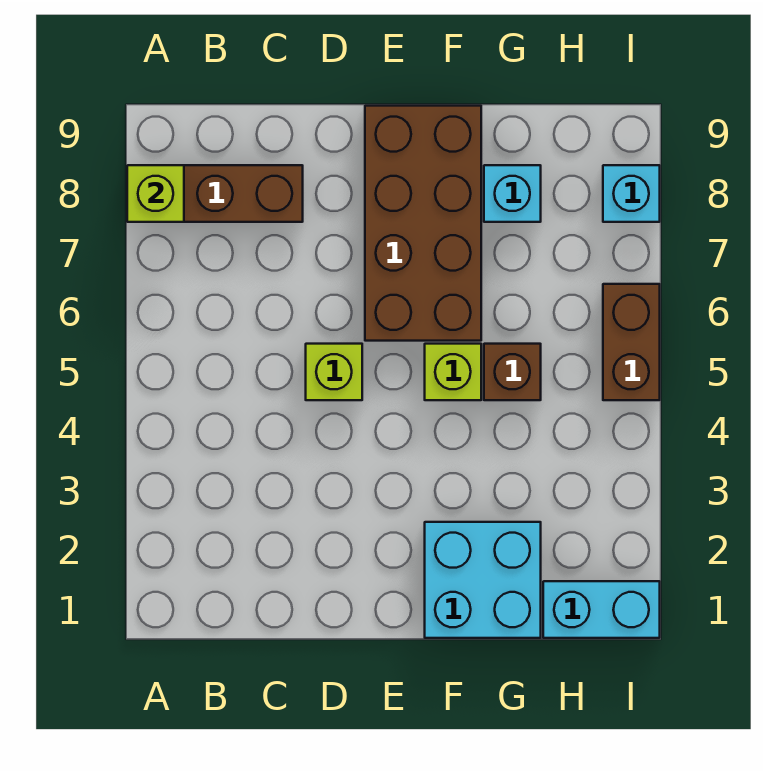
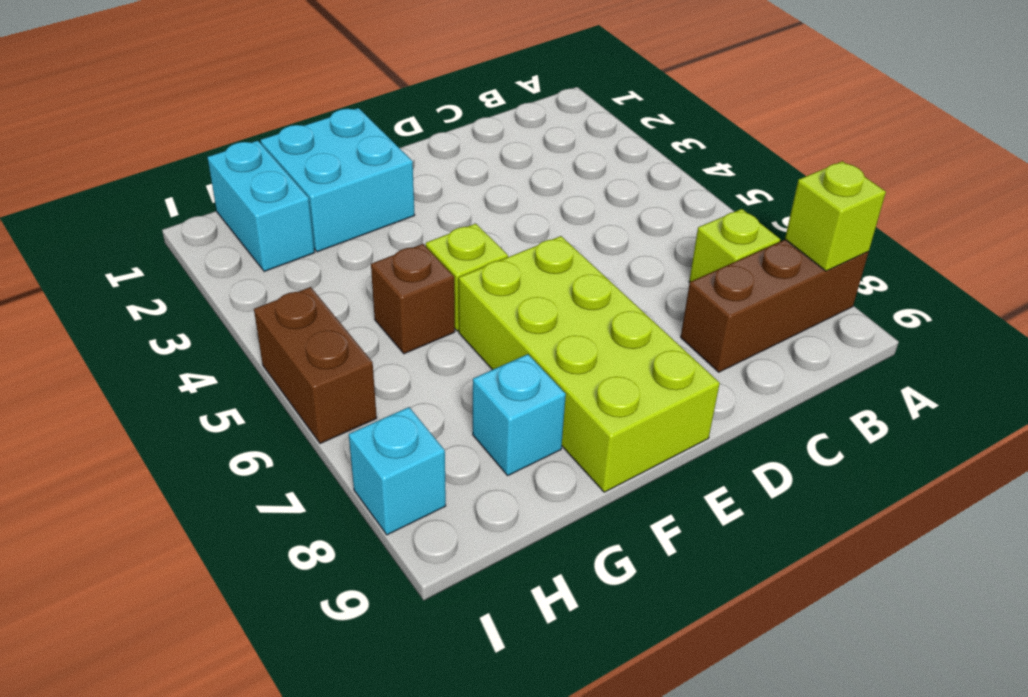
lime 1x1 brick [306,344,362,400] -> lime 1x1 brick moved to [689,209,780,283]
brown 2x4 brick [365,106,481,341] -> lime 2x4 brick [459,236,720,492]
cyan 1x2 brick [543,581,660,638] -> cyan 1x2 brick turned to [207,141,314,272]

